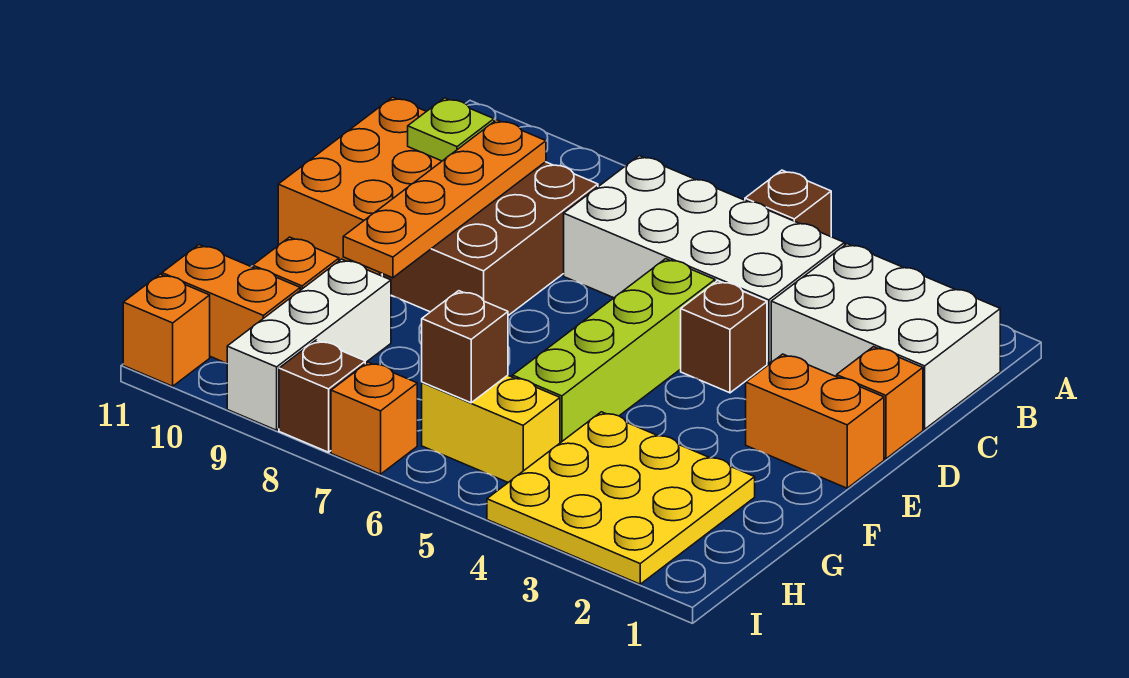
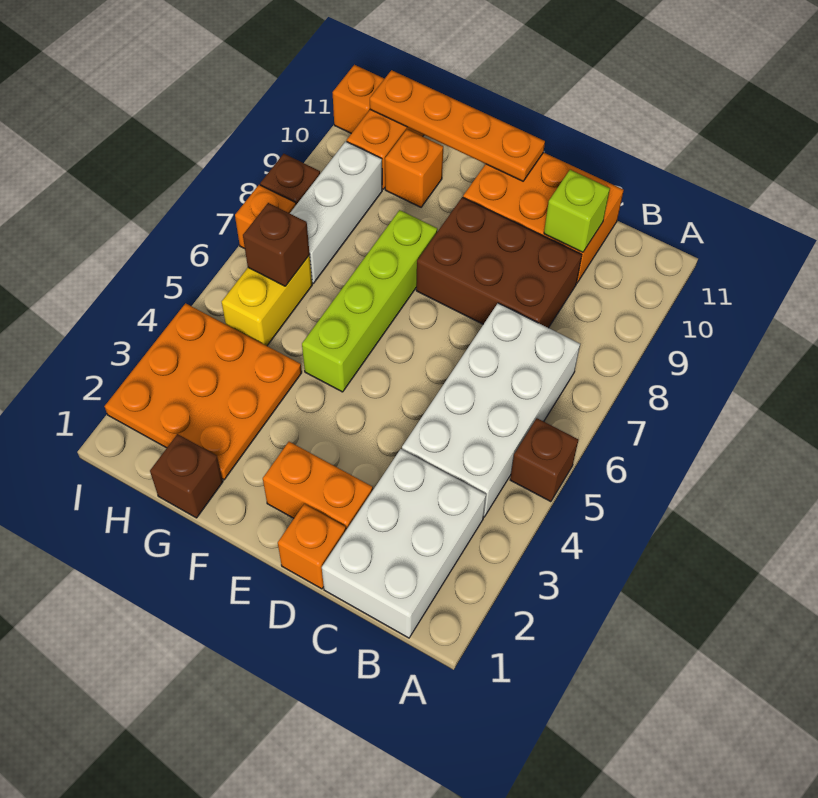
orange 1x4 plate [343,120,546,278] -> orange 1x4 plate moved to [370,70,545,181]
lime 1x1 plate [408,98,494,161] -> lime 1x1 brick [544,170,610,252]
brown 1x1 brick [681,281,767,393] -> brown 1x1 brick moved to [150,434,223,518]
lime 1x4 brick [512,259,715,443] -> lime 1x4 brick turned to [302,210,437,392]
orange 1x2 brick [746,354,884,488] -> orange 1x2 brick turned to [263,442,373,530]
yellow 3x3 plate [487,412,755,584] -> orange 3x3 plate [105,303,302,480]
white 1x3 brick [227,259,391,430] -> white 1x3 brick turned to [290,141,382,283]

